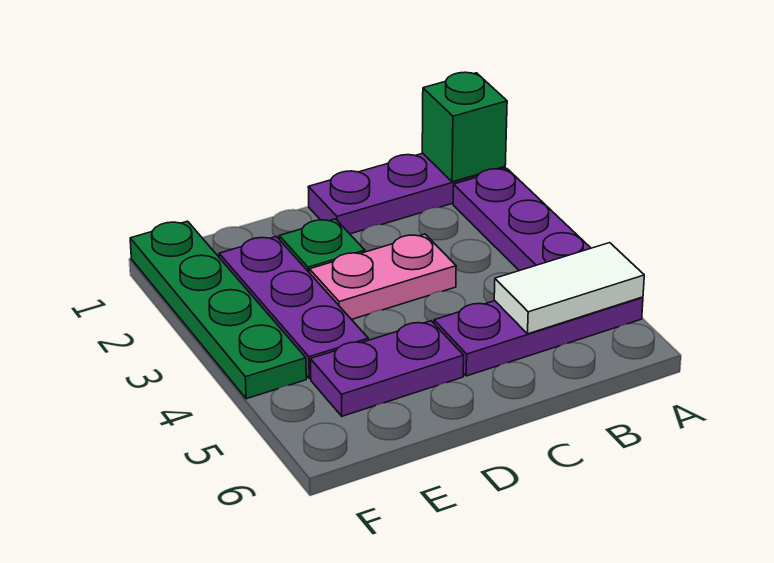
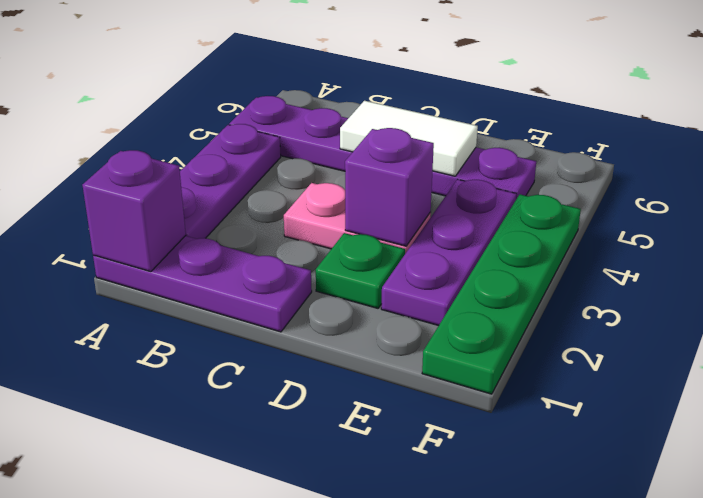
green 1x1 brick [422,72,507,182] -> purple 1x1 brick [82,150,186,272]
white 1x2 tile [494,243,644,334] -> white 1x2 tile moved to [340,101,478,176]
none -> purple 1x1 brick [345,128,434,246]

